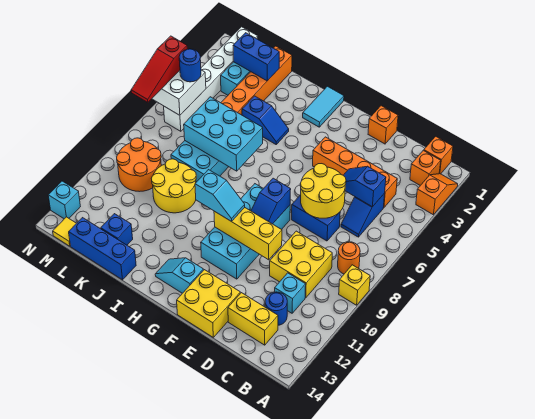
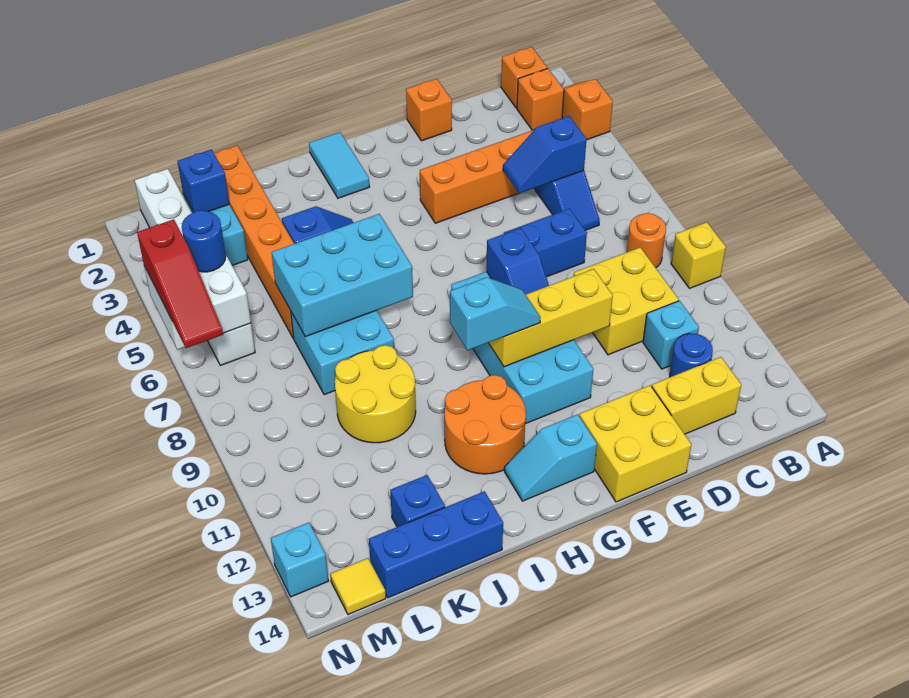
yellow 2x2 round brick [300,164,346,218] -> none
blue 1x2 brick [233,33,279,81] -> blue 1x1 brick [178,149,229,212]
orange 2x2 round brick [117,138,161,192] -> orange 2x2 round brick moved to [445,375,526,474]

